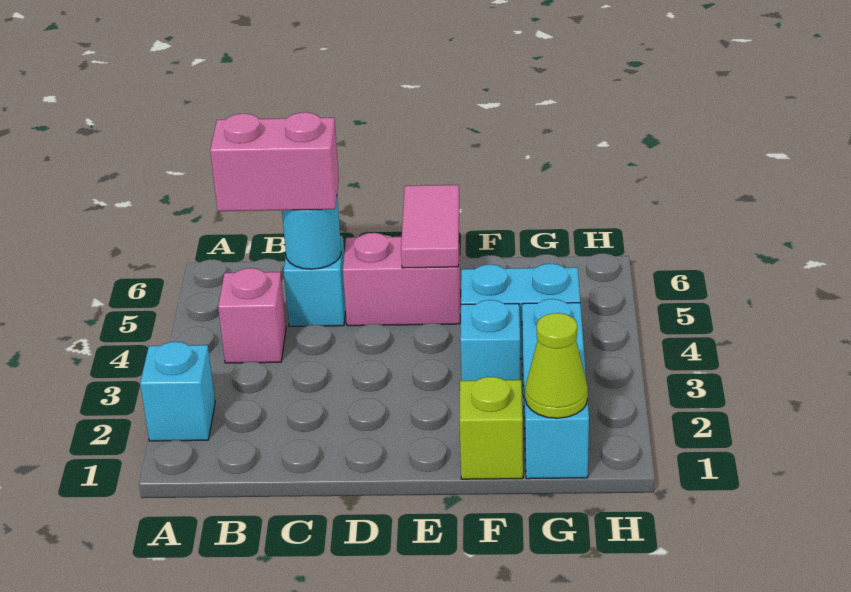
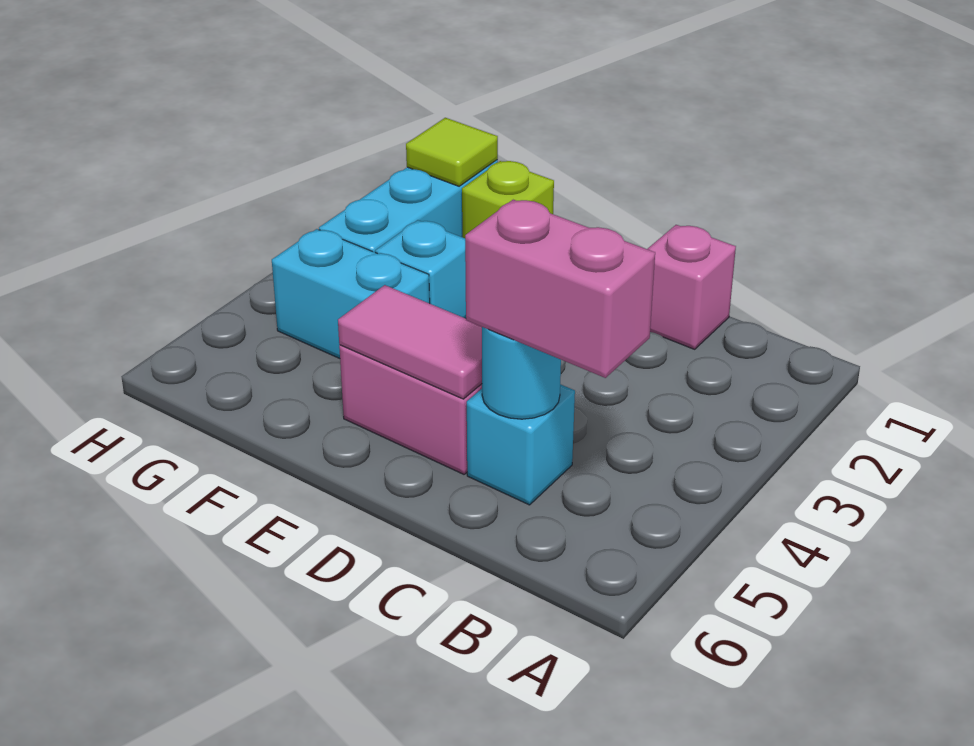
cyan 1x1 brick [140,342,215,441] -> none
pink 1x1 brick [218,268,286,363] -> pink 1x1 brick moved to [648,225,736,349]
pink 1x2 tile [401,185,459,268] -> pink 1x2 tile turned to [338,285,482,399]
lime 1x1 cone [525,313,588,418] -> lime 1x1 tile [406,118,498,186]

